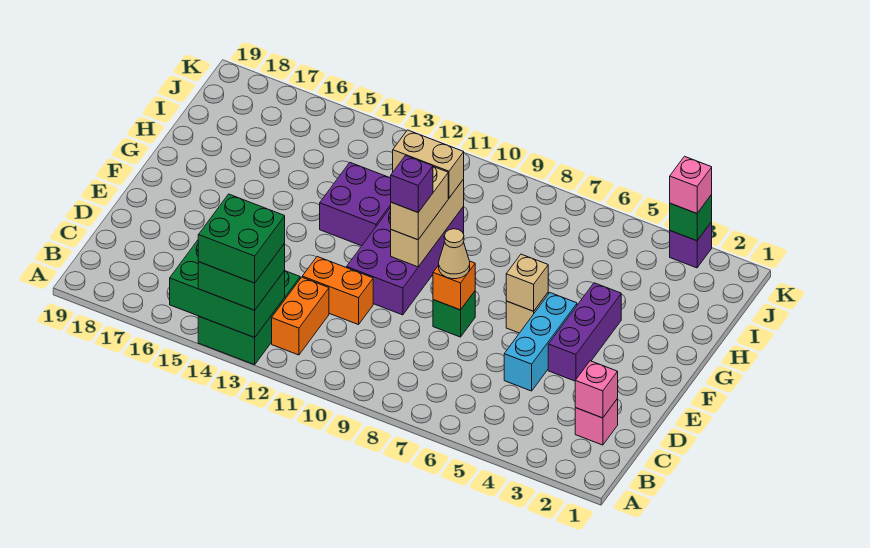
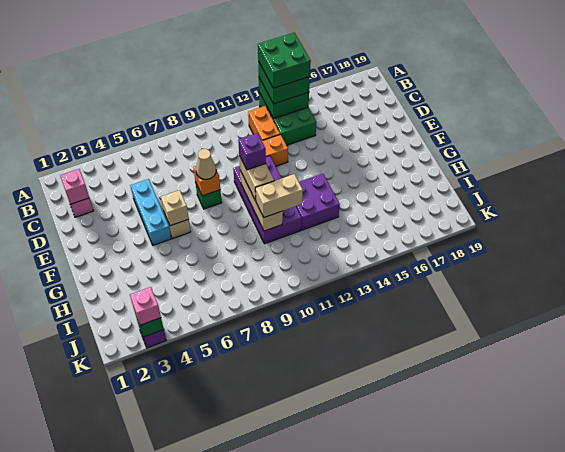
green 2x3 brick [170,240,285,338] -> green 2x2 brick [259,78,309,119]
purple 1x3 brick [548,283,621,381] -> none

